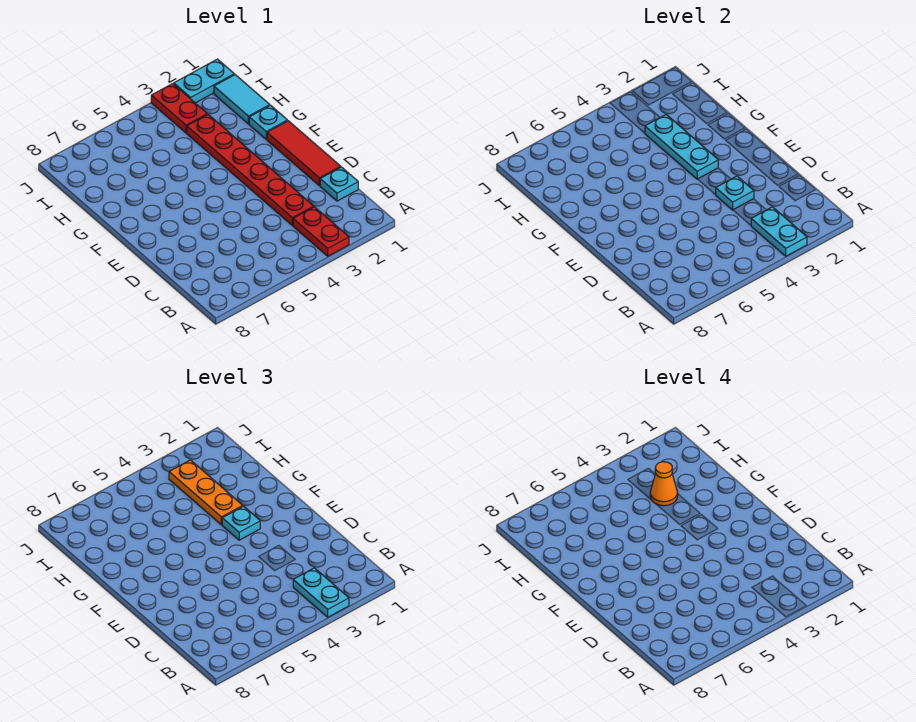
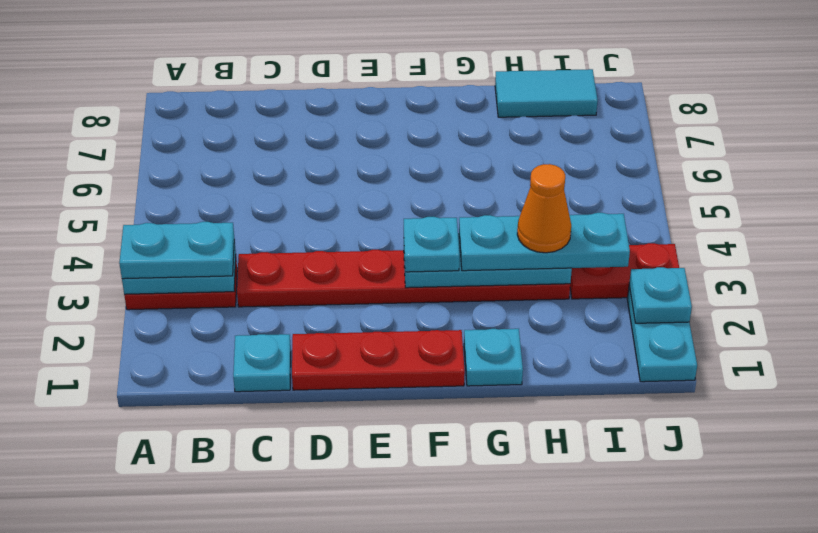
red 1x3 tile [267,121,341,186] -> red 1x3 plate [292,330,465,390]
cyan 1x1 plate [716,176,754,210] -> cyan 1x1 plate moved to [629,267,692,323]
orange 1x3 plate [169,460,243,525] -> cyan 1x3 plate [459,213,630,271]
cyan 1x2 tile [214,75,270,124] -> cyan 1x2 tile moved to [495,69,598,117]

